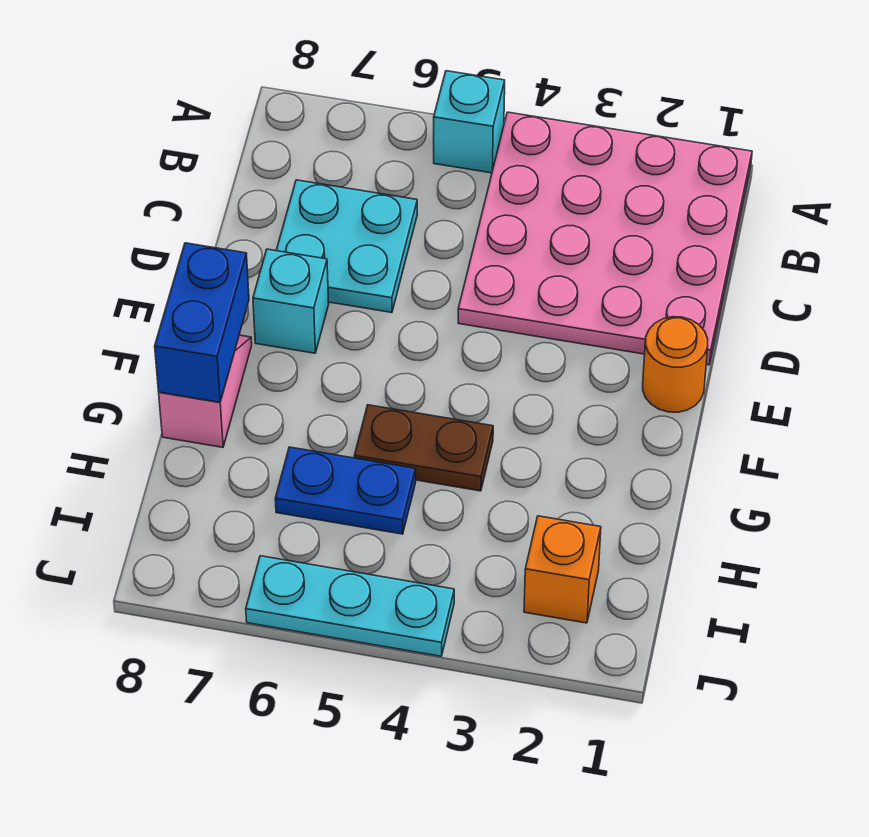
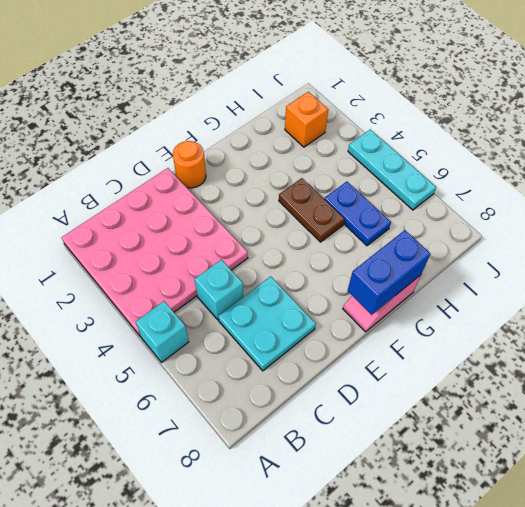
cyan 1x1 brick [253,249,329,353] -> cyan 1x1 brick moved to [195,260,243,320]

